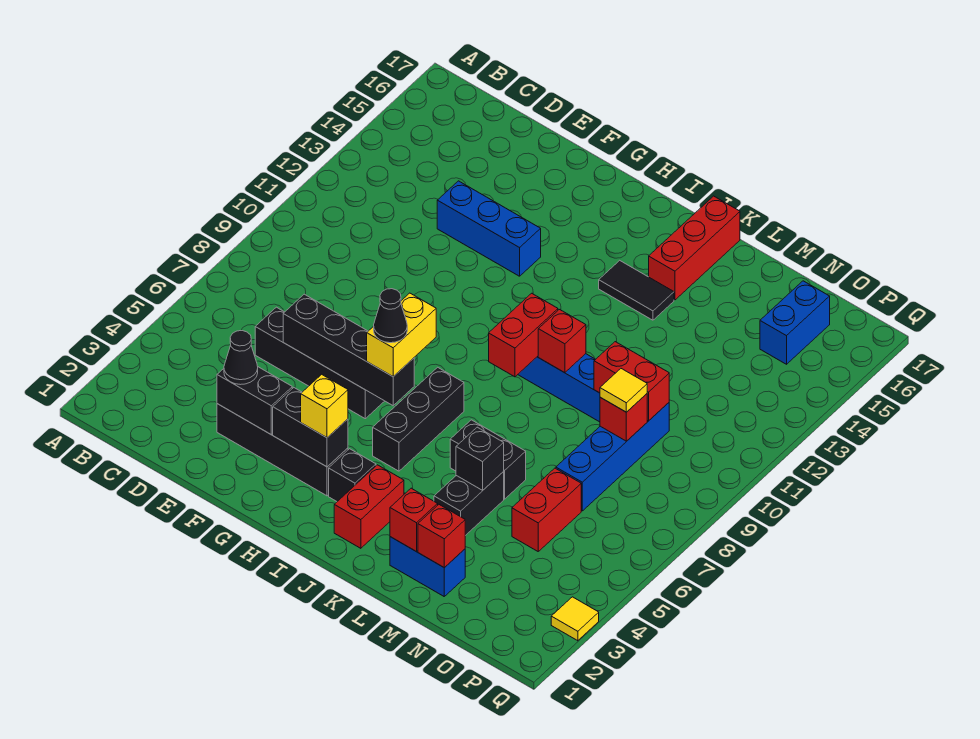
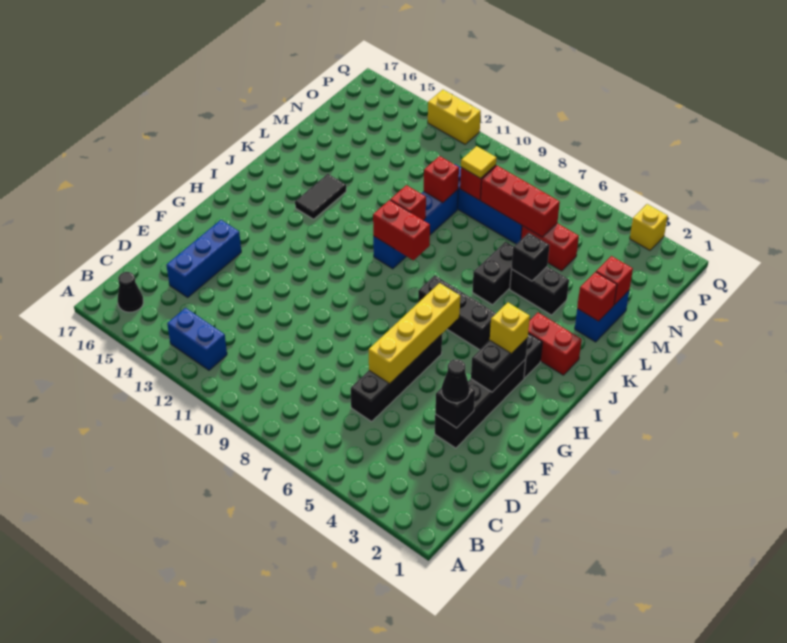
black 1x2 brick [217,367,292,434] -> black 1x1 brick [435,387,475,428]
black 1x4 brick [283,294,414,406] -> yellow 1x4 brick [369,283,460,384]
blue 1x3 brick [437,181,541,276] -> blue 1x3 brick moved to [166,220,241,297]
yellow 1x2 brick [367,293,436,377] -> yellow 1x2 brick moved to [428,90,481,144]
black 1x1 cone [374,289,407,343] -> black 1x1 cone moved to [118,272,143,312]
red 1x3 brick [649,196,740,300] -> red 1x3 brick moved to [481,166,560,237]
red 1x2 brick [594,342,669,421] -> red 1x1 brick [424,156,459,203]
blue 1x2 brick [760,281,830,364] -> blue 1x2 brick moved to [167,308,227,370]
yellow 1x1 tile [551,597,599,641] -> yellow 1x1 brick [630,204,668,250]

